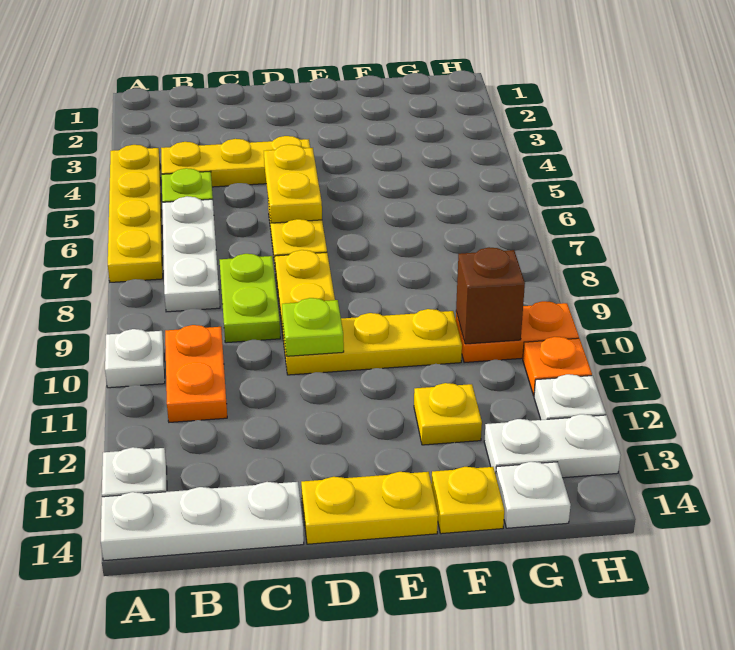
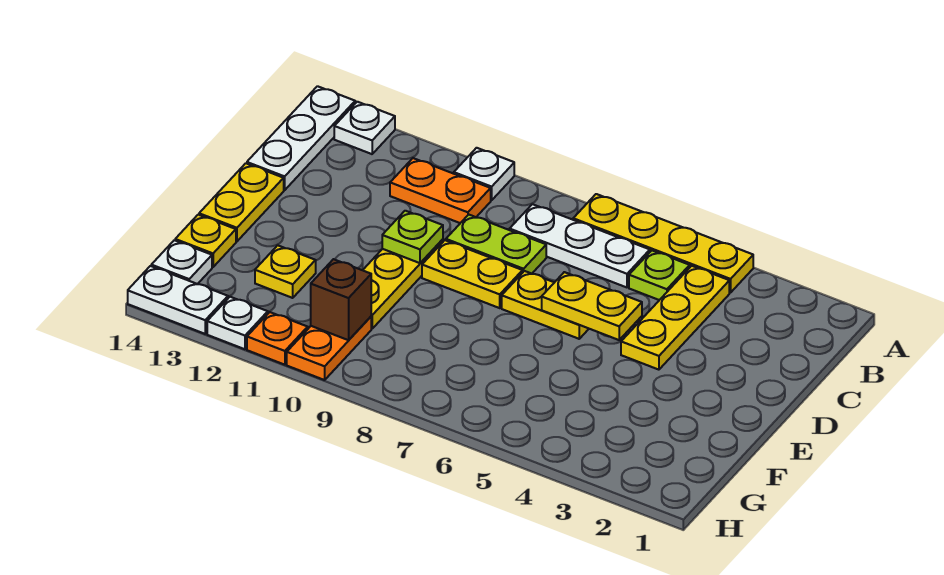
white 1x2 plate [484,414,621,478] -> white 1x2 plate turned to [128,266,228,334]

